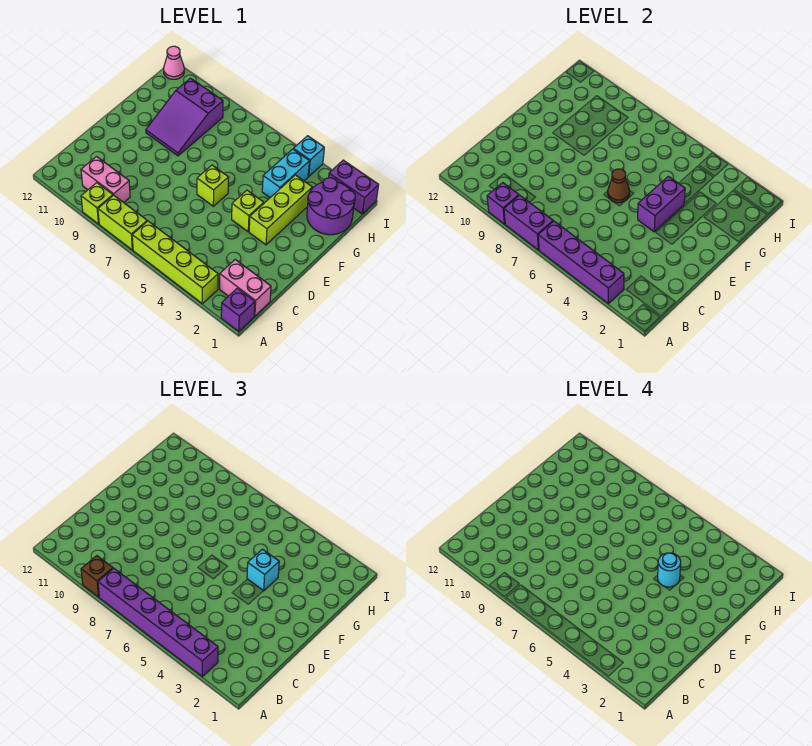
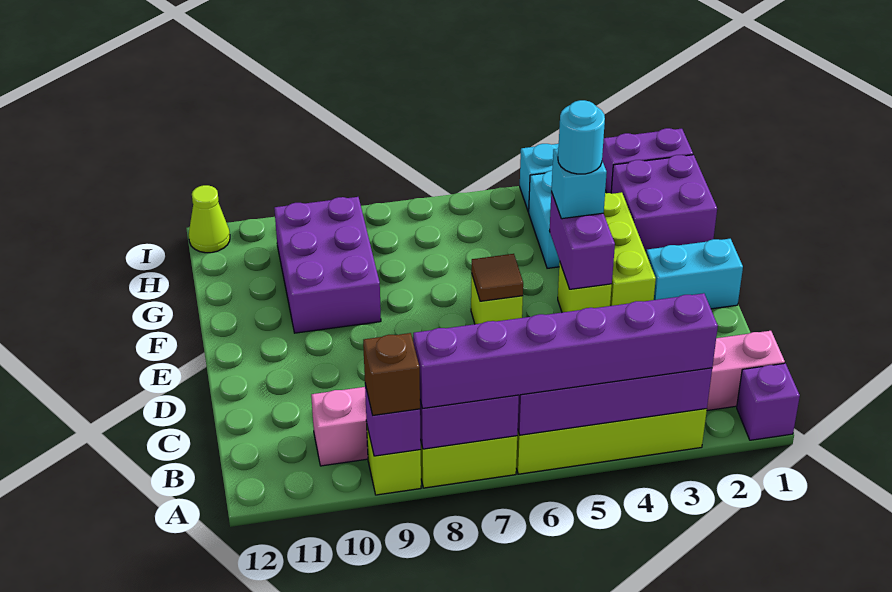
none -> cyan 1x2 brick [646,239,743,309]
brown 1x1 cone [608,169,630,203] -> brown 1x1 tile [471,254,523,301]
purple 2x3 slope [146,78,223,156] -> purple 2x3 brick [274,197,381,333]
purple 2x2 round brick [307,178,355,235] -> purple 2x2 brick [611,155,717,252]
pink 1x1 cone [164,46,184,79] -> lime 1x1 cone [189,185,230,253]

